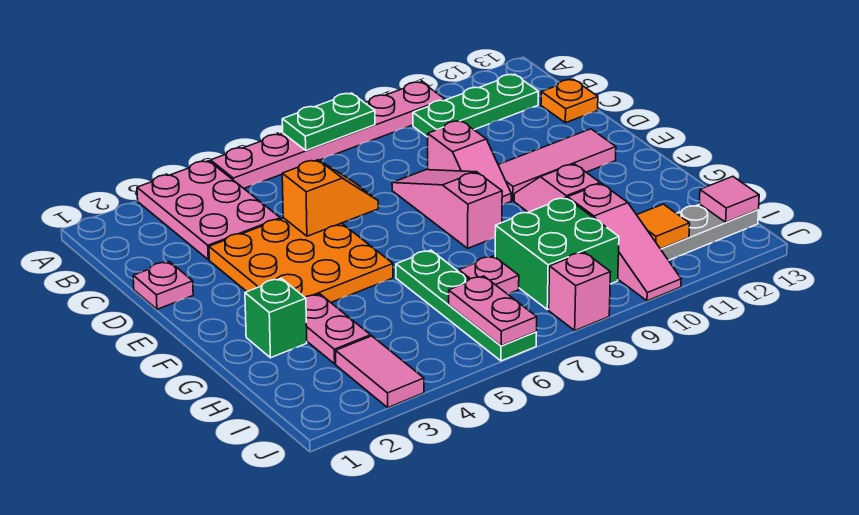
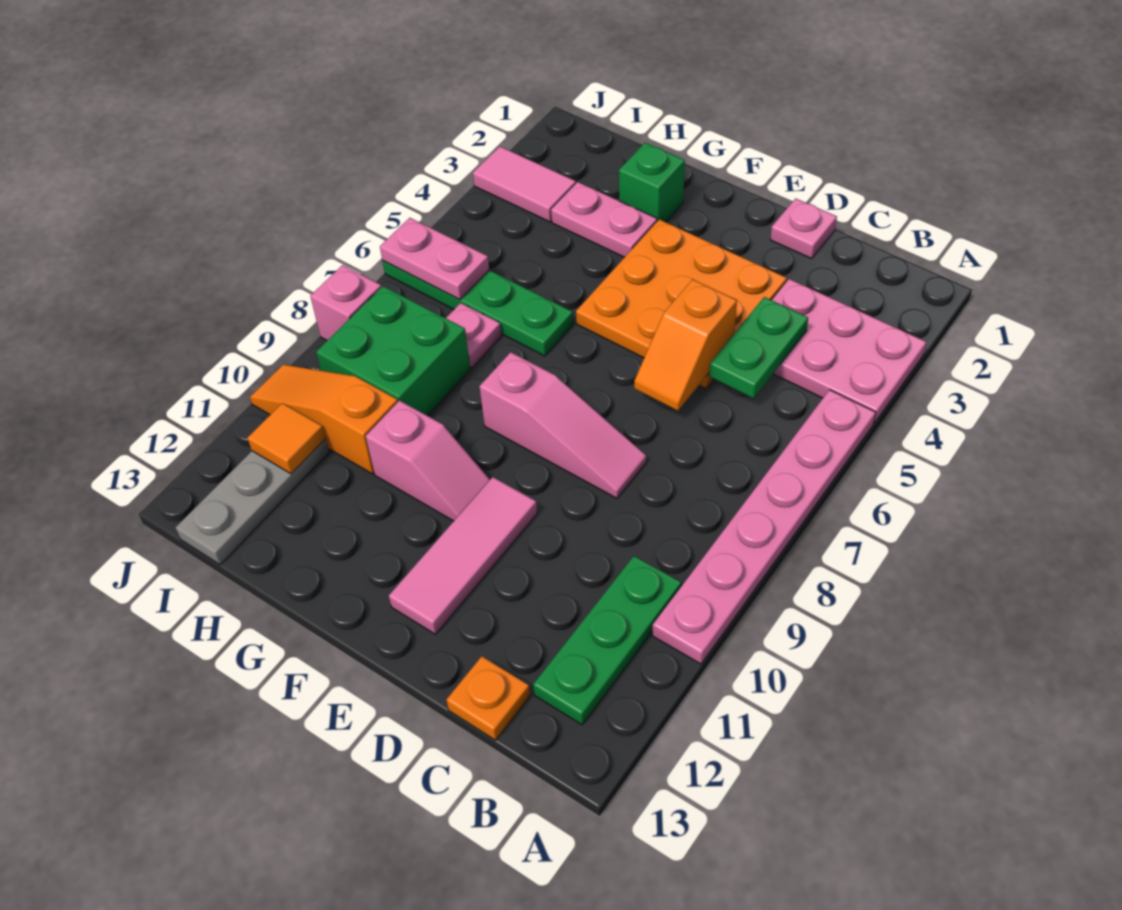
green 1x2 plate [282,93,375,150] -> green 1x2 plate moved to [709,297,808,398]
pink 1x2 slope [428,121,511,205] -> none
pink 1x3 slope [568,184,681,301] -> orange 1x3 slope [250,365,398,474]
pink 1x1 tile [699,176,759,222] -> none

